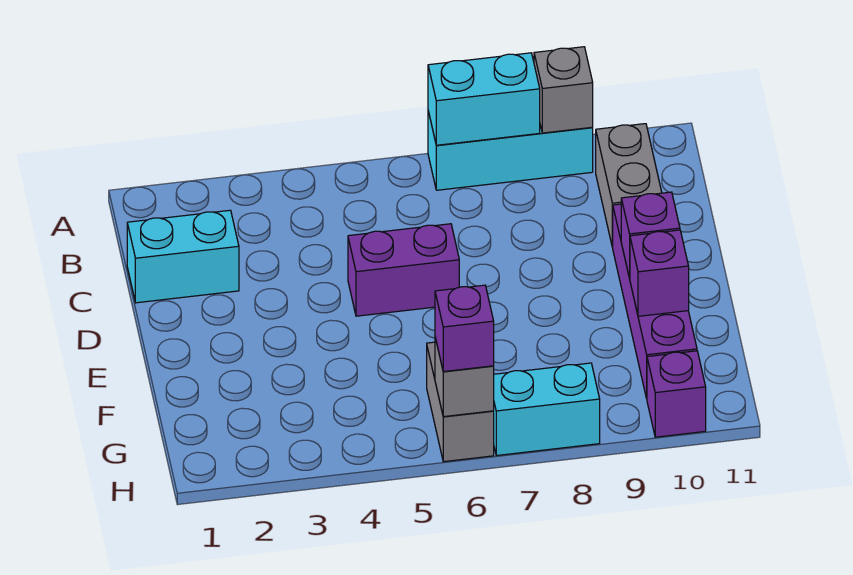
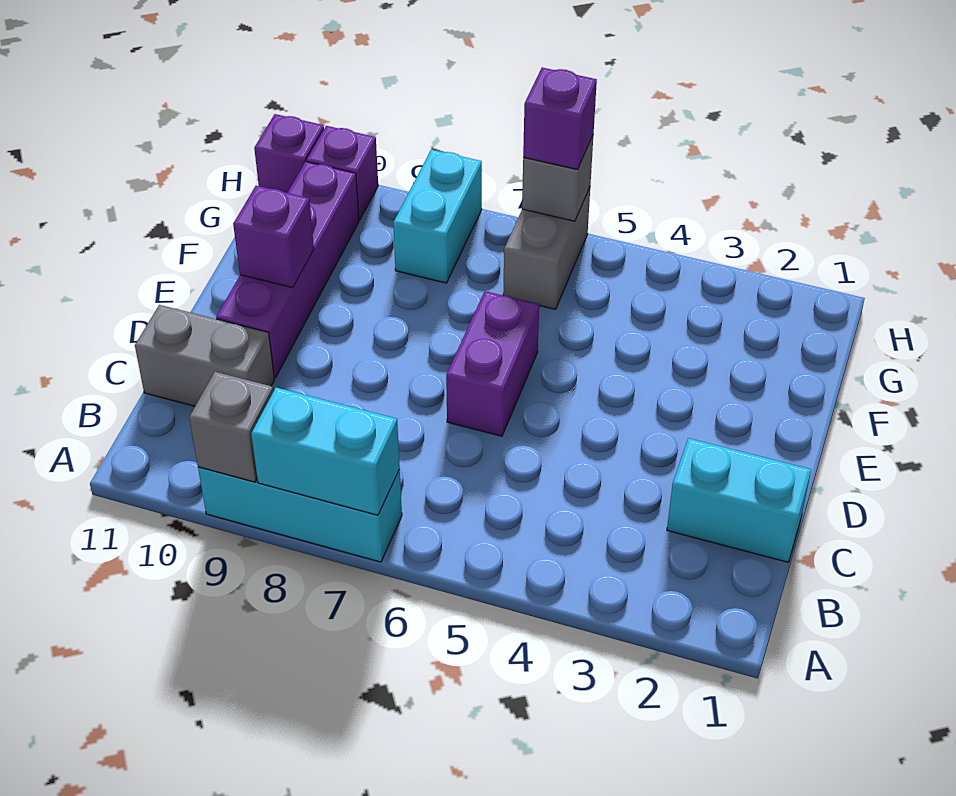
grey 1x2 brick [596,124,662,247] -> grey 1x2 brick turned to [135,305,274,406]
purple 1x2 brick [348,224,459,316] -> purple 1x2 brick turned to [446,291,539,436]
purple 1x1 brick [630,230,689,316] -> purple 1x1 brick moved to [254,114,324,193]
cyan 1x2 brick [494,363,600,456] -> cyan 1x2 brick turned to [393,150,482,283]

